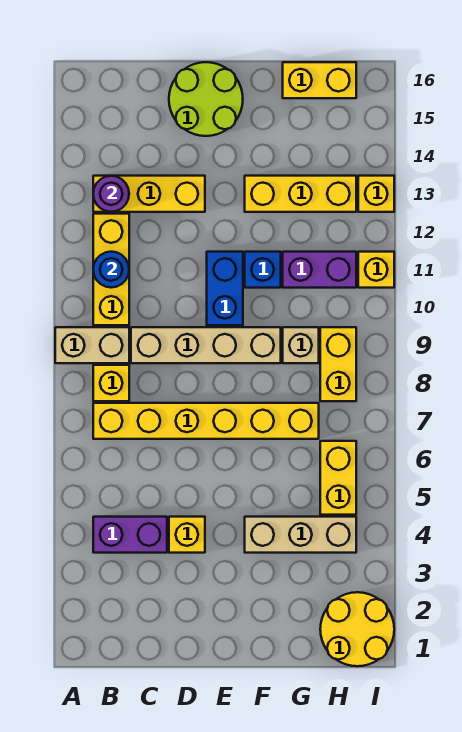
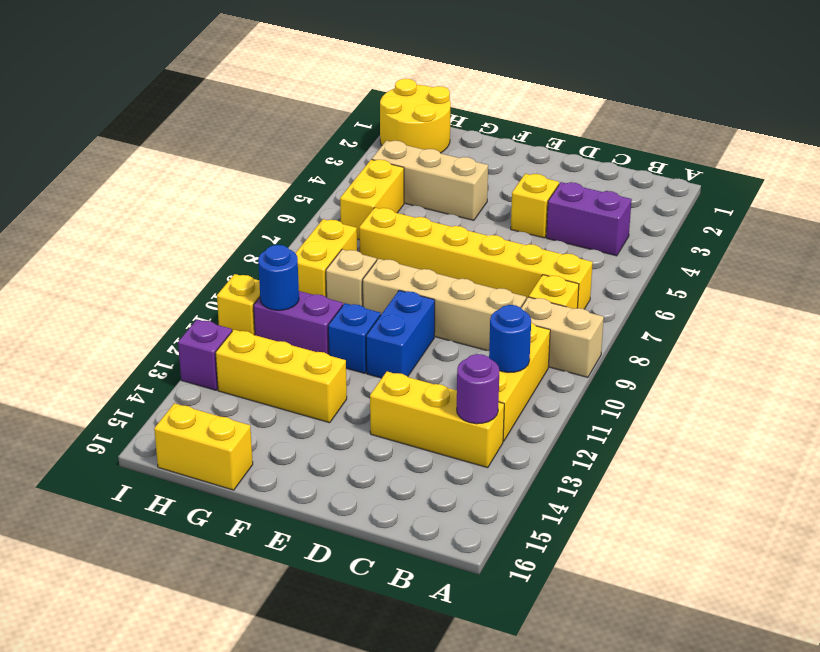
lime 2x2 round brick [169,62,243,136] -> none
none -> blue 1x1 round brick [258,245,299,310]
yellow 1x1 brick [358,176,394,212] -> purple 1x1 brick [178,320,232,390]

